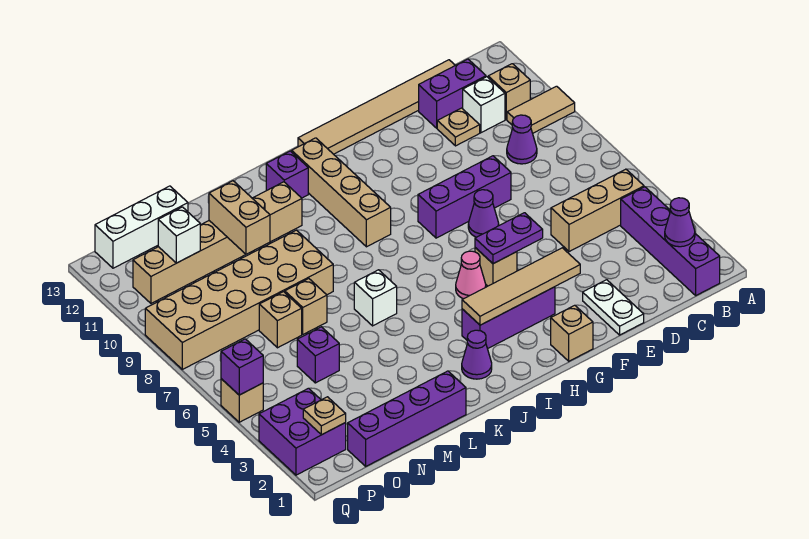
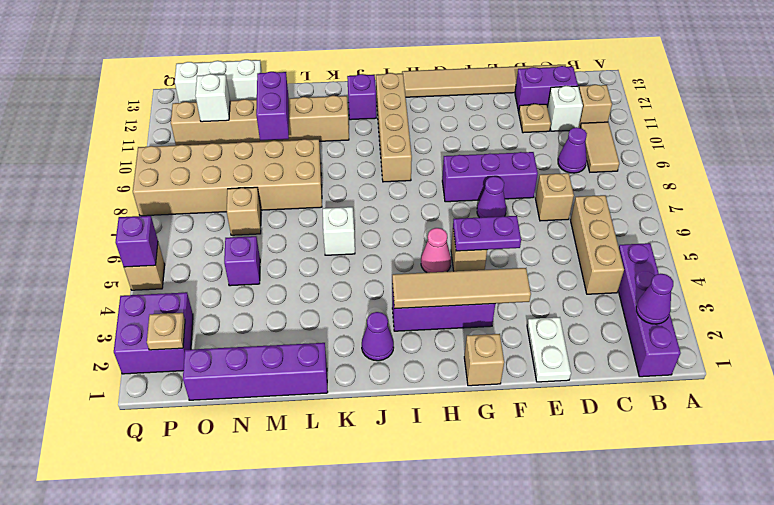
tan 1x2 tile [507,86,575,133] -> tan 1x2 tile turned to [580,122,619,172]
tan 1x3 brick [551,169,644,252] -> tan 1x3 brick turned to [571,195,624,294]
tan 1x1 brick [285,279,327,334] -> tan 1x1 brick moved to [535,173,574,221]
tan 1x2 brick [209,181,270,254] -> purple 1x2 brick [256,72,289,141]

